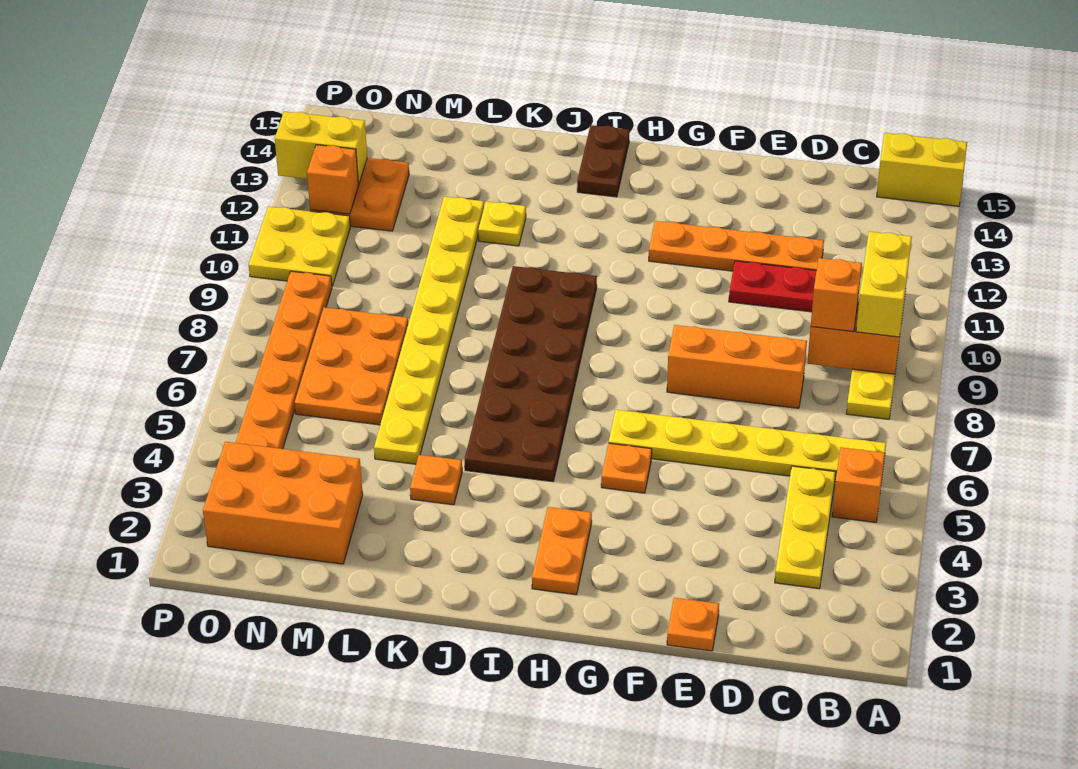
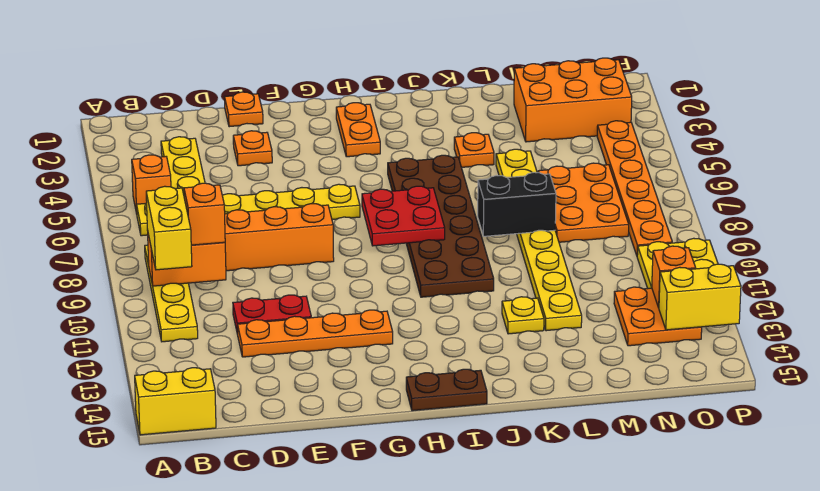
orange 1x1 plate [601,443,652,493] -> orange 1x1 plate moved to [233,131,272,166]
none -> red 2x2 plate [362,186,445,246]
brown 1x2 plate [577,125,630,197] -> brown 1x2 plate turned to [406,369,487,411]
none -> black 1x2 brick [478,172,556,236]

